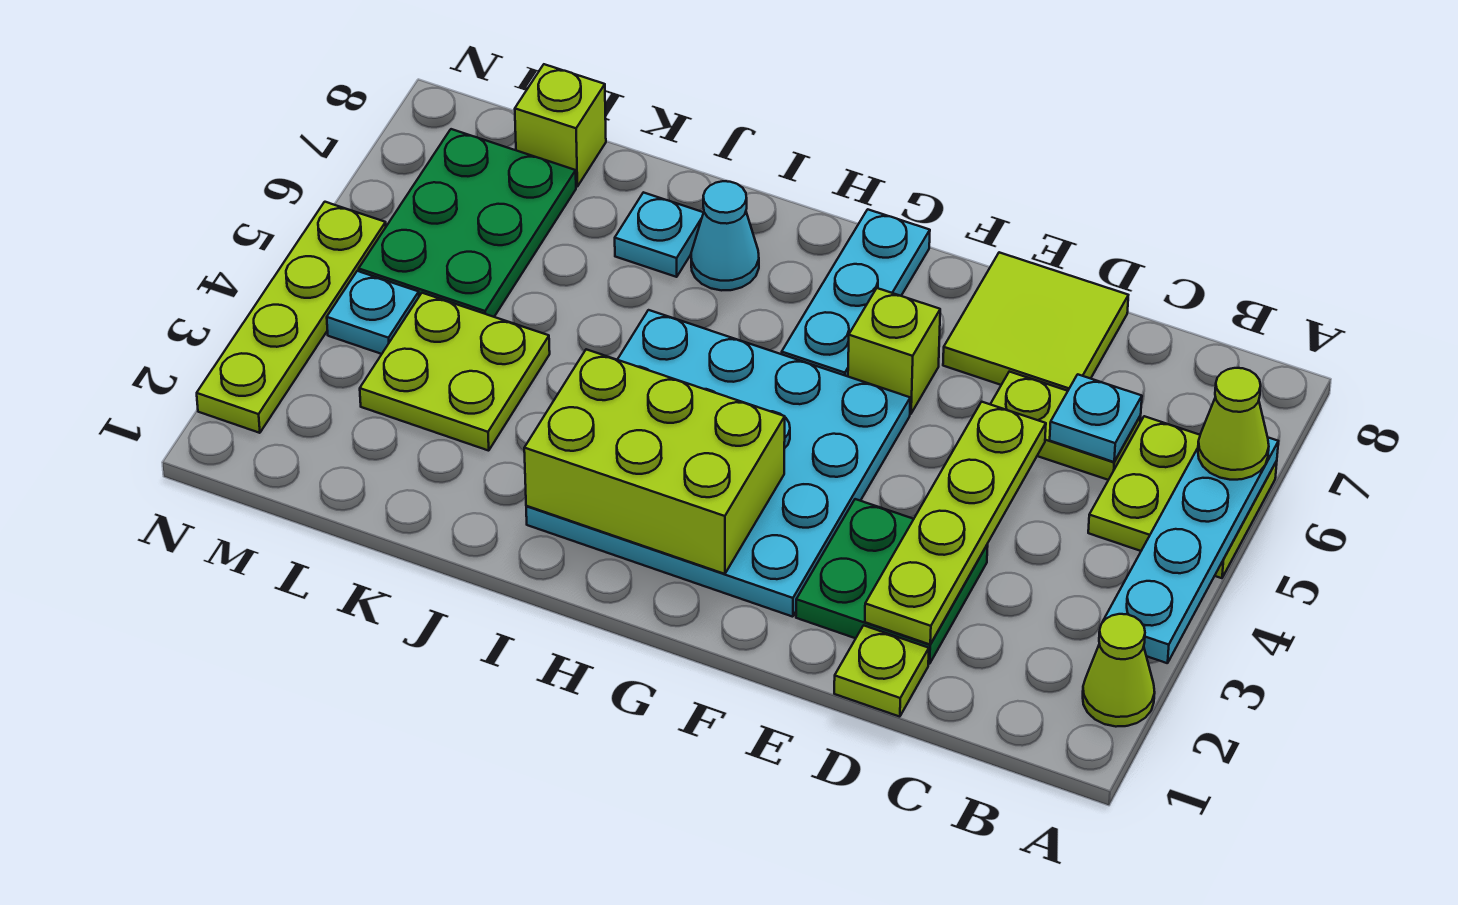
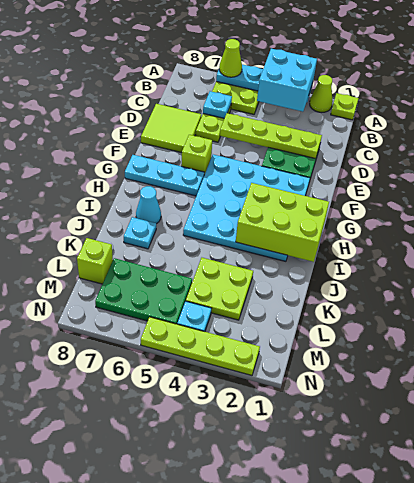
none -> cyan 2x2 brick [257,49,317,112]
lime 1x1 plate [834,625,929,717] -> lime 1x1 plate moved to [331,93,358,120]
lime 2x3 brick [524,349,785,574] -> lime 2x3 brick turned to [236,183,329,262]

